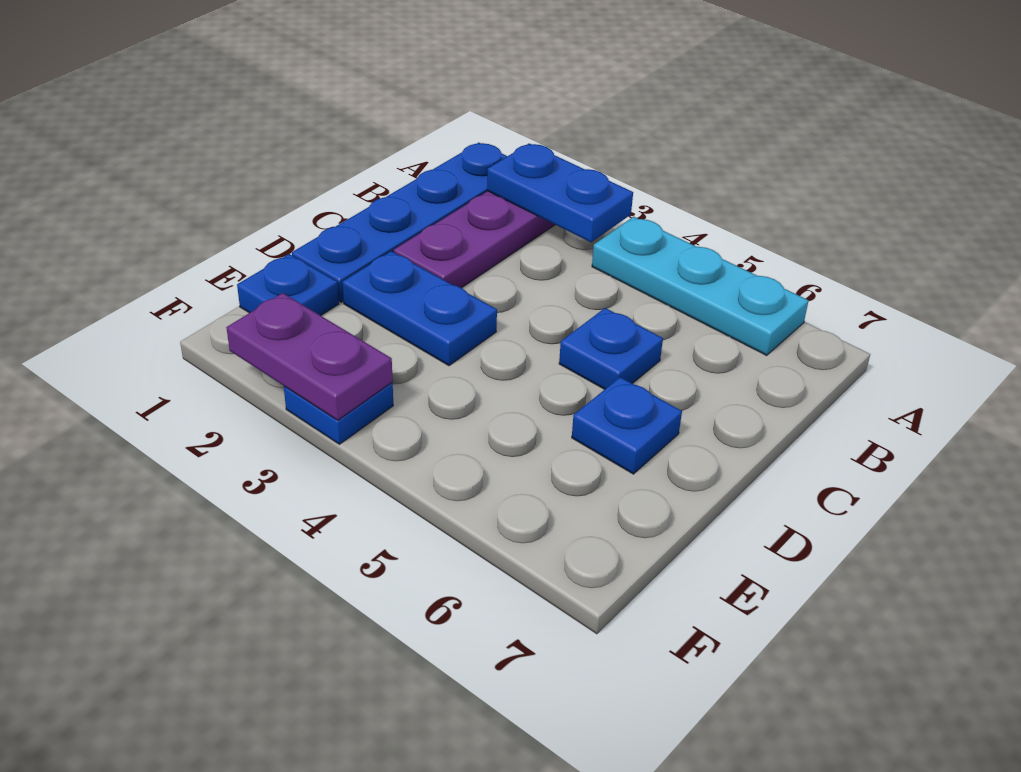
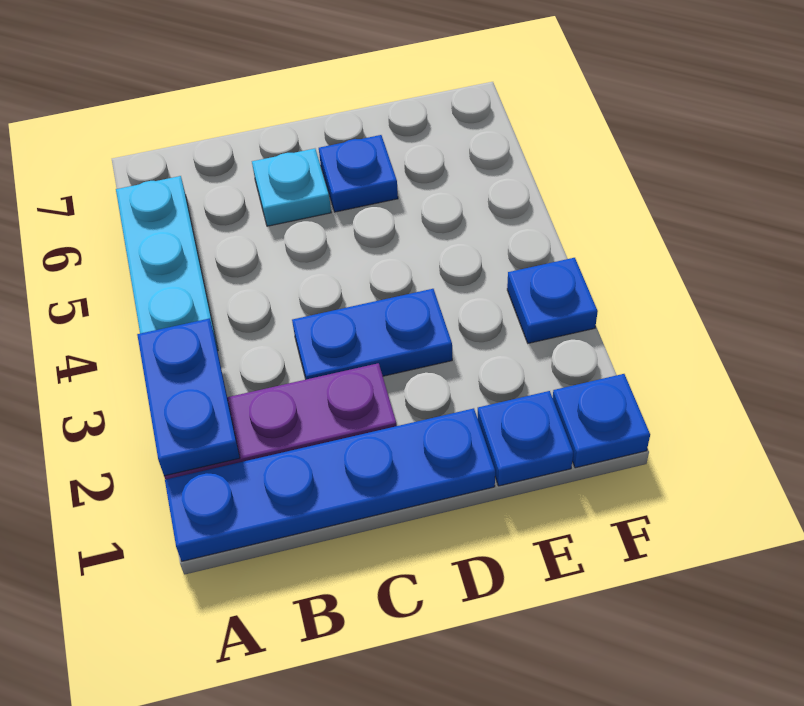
blue 1x1 plate [559,308,663,389] -> blue 1x1 plate moved to [553,374,650,468]
none -> cyan 1x1 plate [252,149,331,226]
blue 1x2 plate [342,251,497,366] -> blue 1x2 plate turned to [292,289,452,379]
purple 1x2 plate [226,293,393,420] -> none

